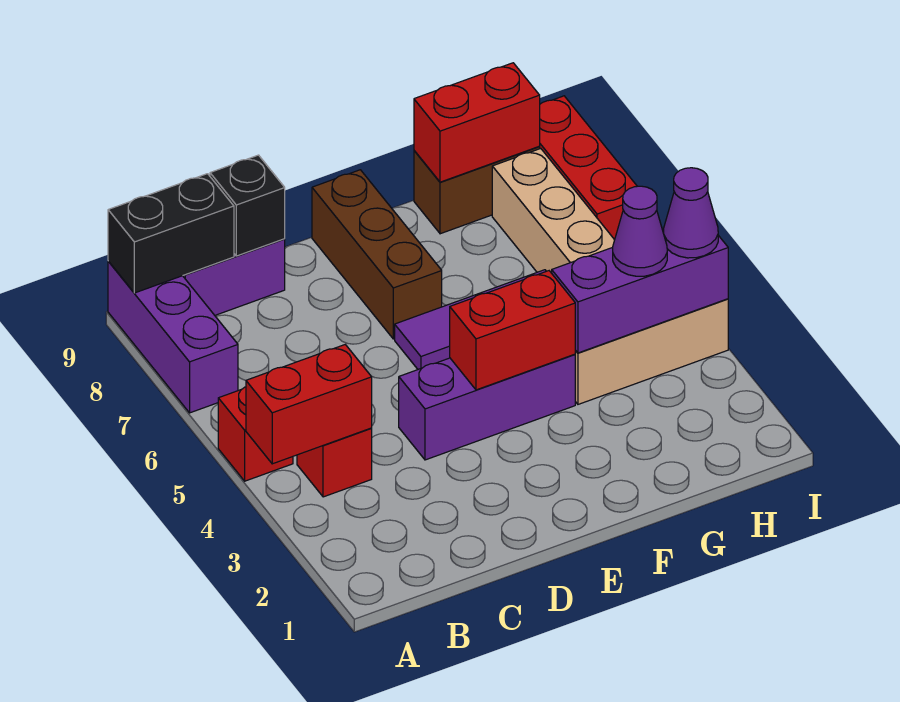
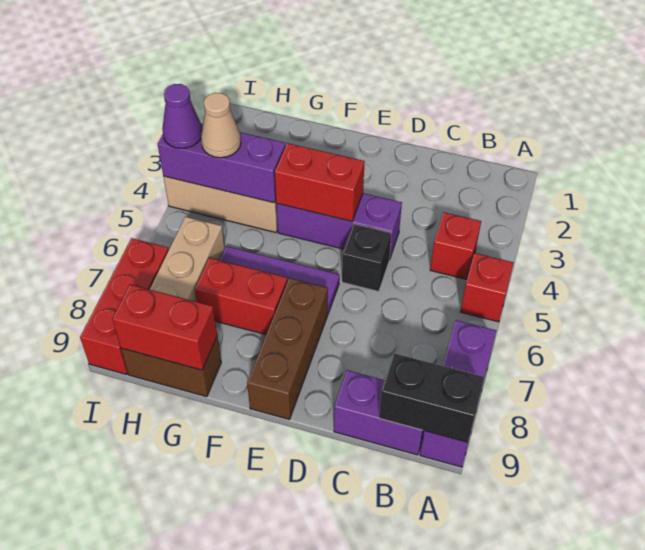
red 1x2 brick [246,345,372,464] -> red 1x2 brick moved to [195,258,287,335]
black 1x1 brick [210,155,285,256] -> black 1x1 brick moved to [342,224,391,292]
purple 1x1 cone [613,186,667,276] -> tan 1x1 cone [201,93,241,158]

